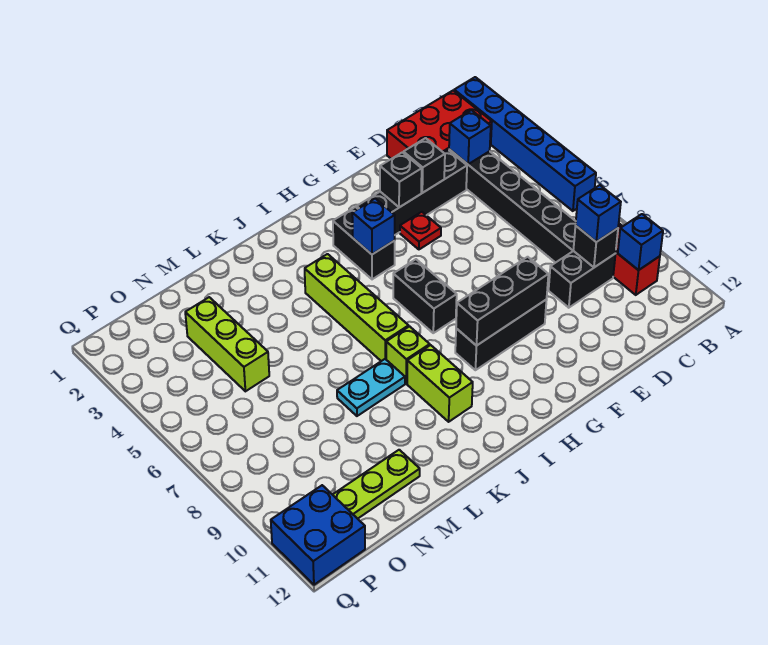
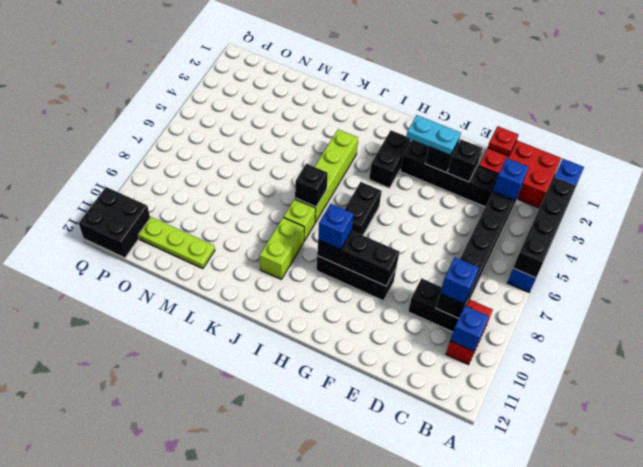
none -> black 1x4 brick [513,177,576,278]
red 1x1 plate [400,212,441,249] -> red 1x1 plate moved to [488,126,518,156]
blue 1x1 brick [352,199,395,254] -> blue 1x1 brick moved to [318,204,353,249]
none -> black 1x1 brick [295,164,328,207]
cyan 1x2 plate [337,359,405,416] -> cyan 1x2 plate moved to [406,115,461,155]
lime 1x3 brick [185,297,269,391] -> none
blue 2x2 brick [271,485,365,585] -> black 2x2 brick [79,187,150,258]

